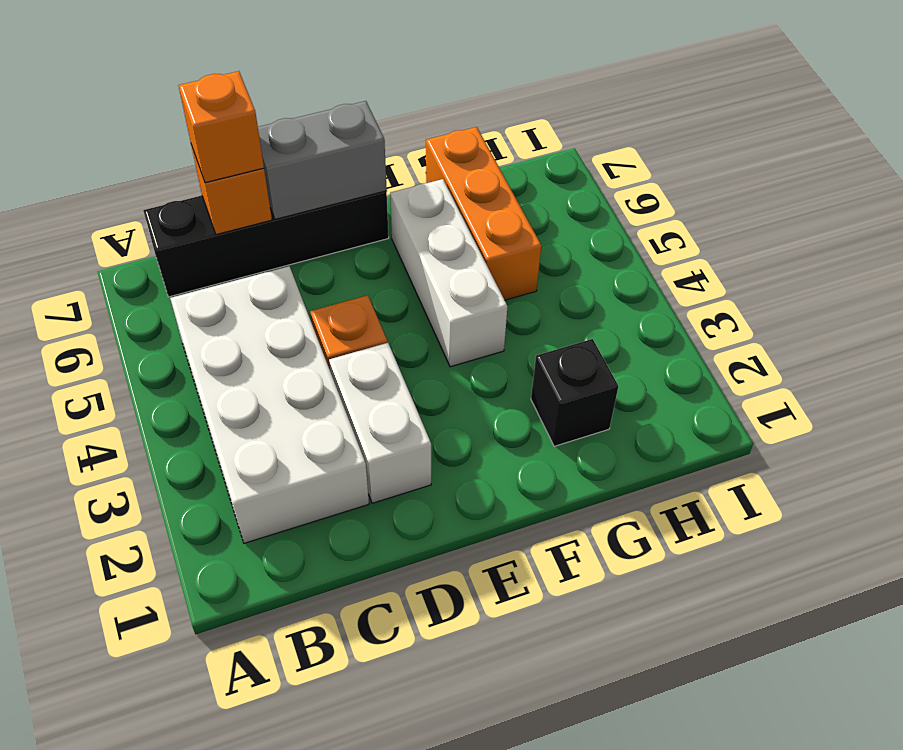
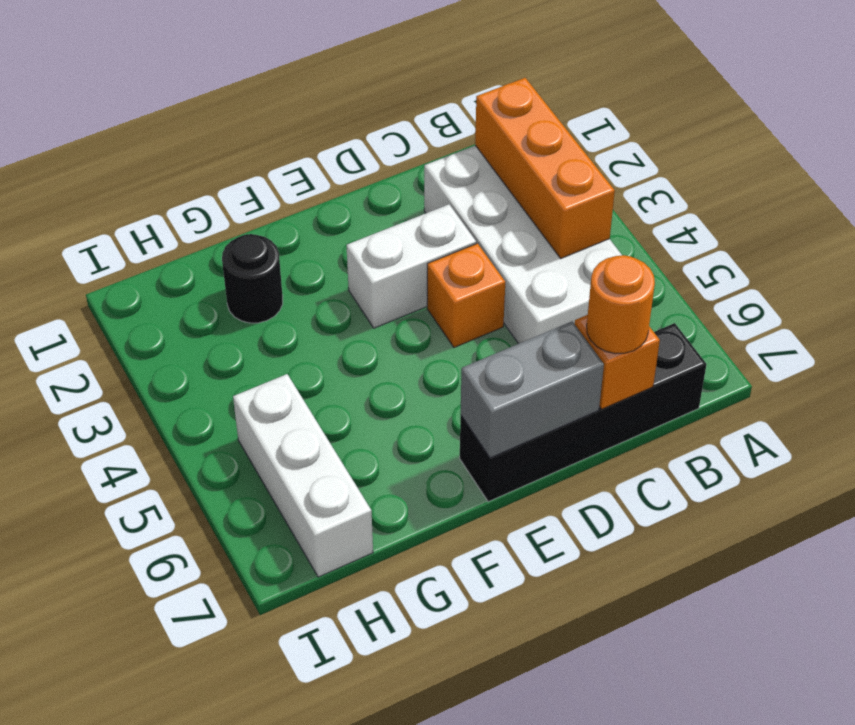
orange 1x1 brick [178,71,264,183] -> orange 1x1 round brick [587,255,655,354]
white 1x2 brick [329,343,431,503] -> white 1x2 brick turned to [347,204,476,328]
white 1x3 brick [390,179,508,367] -> white 1x3 brick moved to [233,374,373,577]
black 1x1 brick [531,339,619,446] -> black 1x1 round brick [222,234,283,323]
orange 1x3 brick [426,127,541,300] -> orange 1x3 brick moved to [475,78,615,258]

